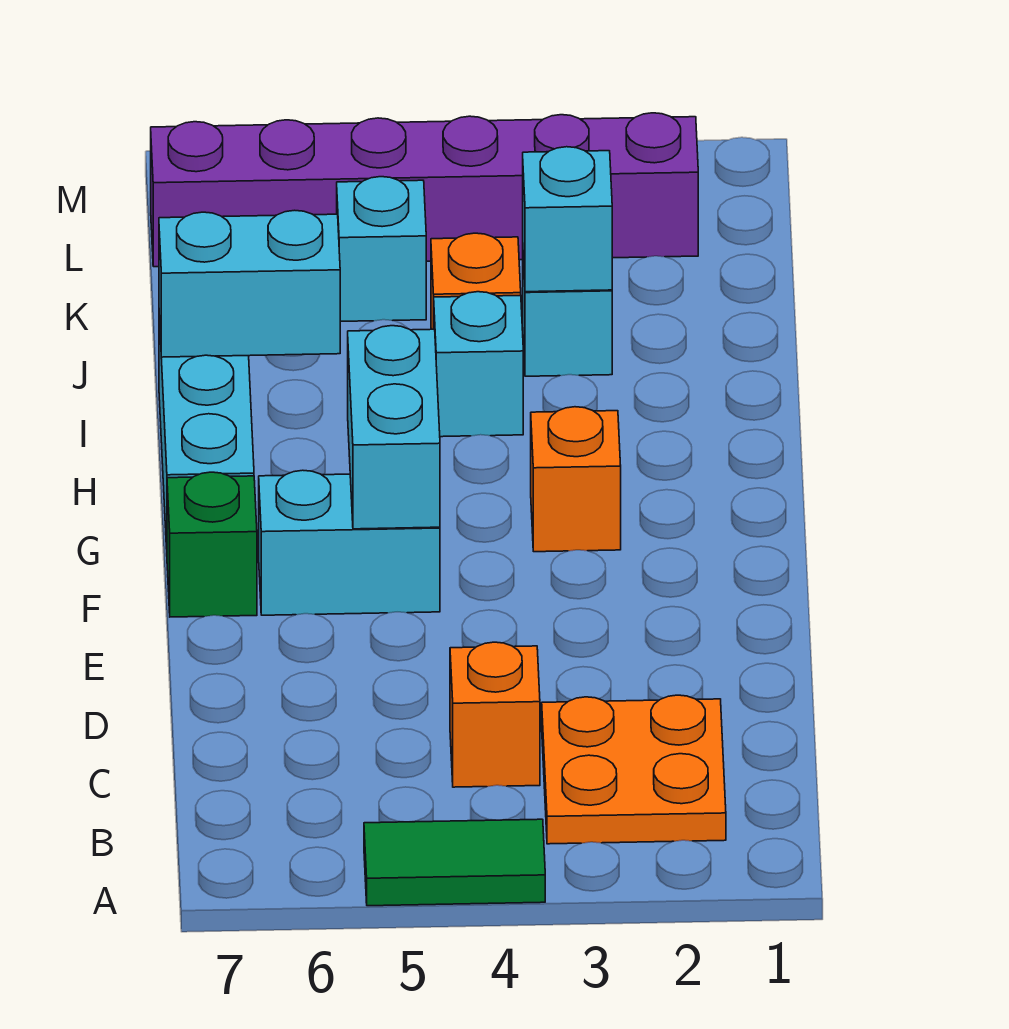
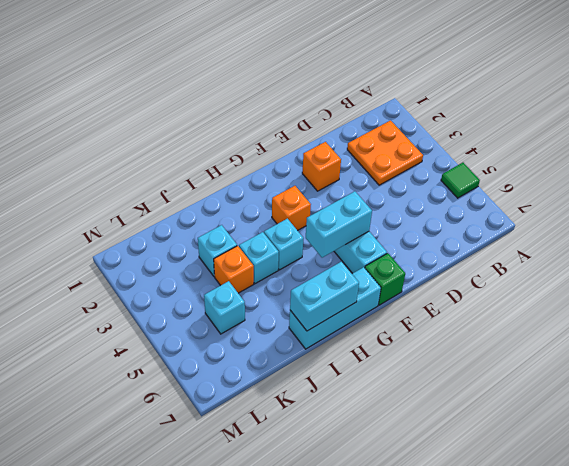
green 1x2 tile [364,819,545,906] -> green 1x1 tile [441,163,480,198]
orange 1x1 brick [450,642,540,787] -> orange 1x1 brick moved to [302,142,341,191]
cyan 1x2 brick [159,210,340,357] -> cyan 1x2 brick turned to [290,262,359,331]
cyan 1x1 brick [523,147,612,292] -> cyan 1x1 brick moved to [264,218,303,270]
purple 1x6 brick [151,113,698,267] -> none

